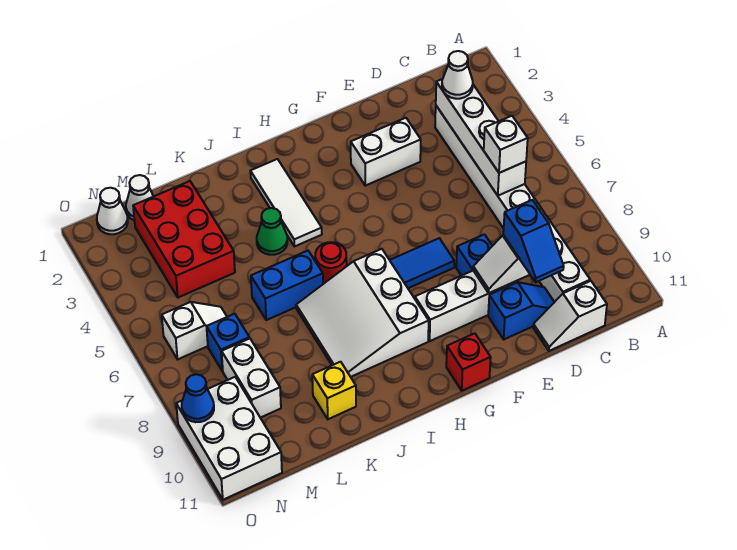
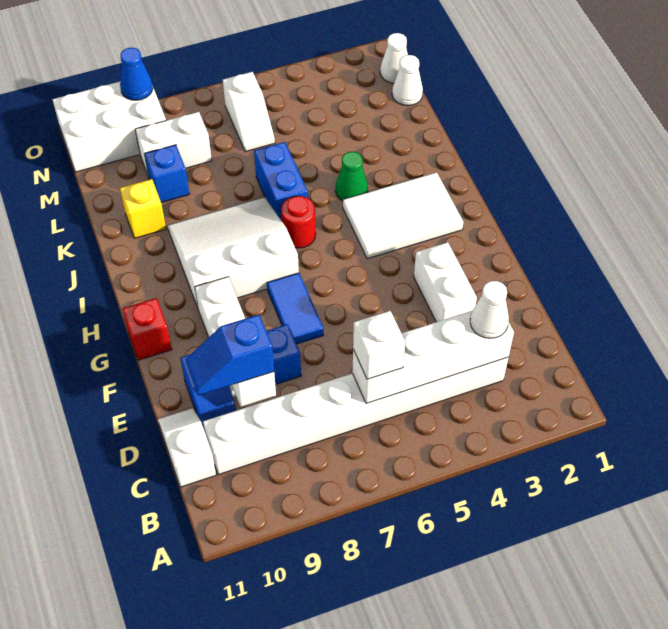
white 1x3 tile [250,159,322,247] -> white 2x3 tile [343,172,463,259]
red 2x3 brick [133,181,235,297] -> none
blue 1x1 brick [207,314,249,371] -> blue 1x1 brick moved to [144,145,189,202]

